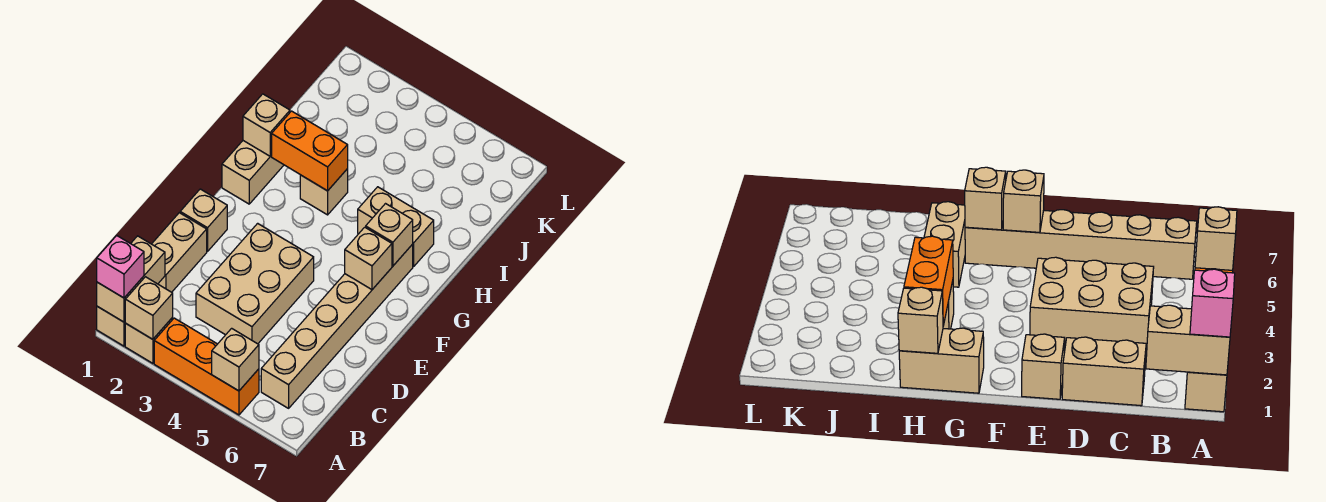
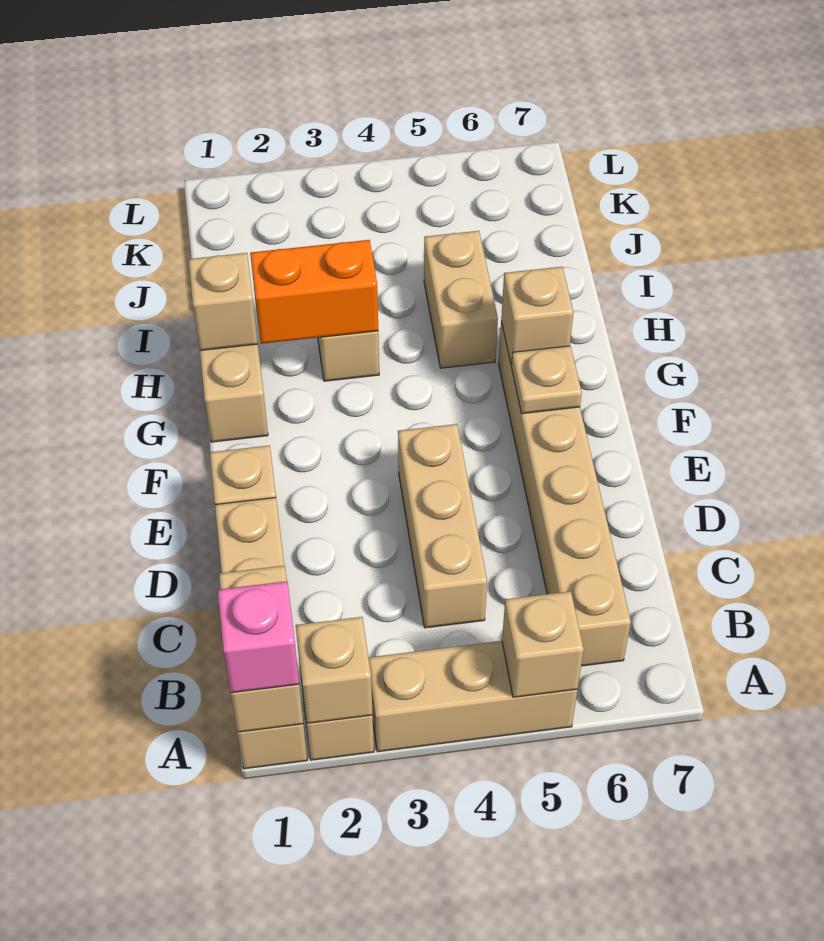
orange 1x3 brick [154,318,259,415] -> tan 1x3 brick [368,641,577,752]
tan 2x3 brick [196,223,314,344] -> tan 1x3 brick [398,424,487,628]
tan 1x1 brick [345,227,392,290] -> tan 1x1 plate [511,346,582,414]
tan 1x2 brick [358,187,434,266] -> tan 1x2 brick turned to [424,231,498,368]

